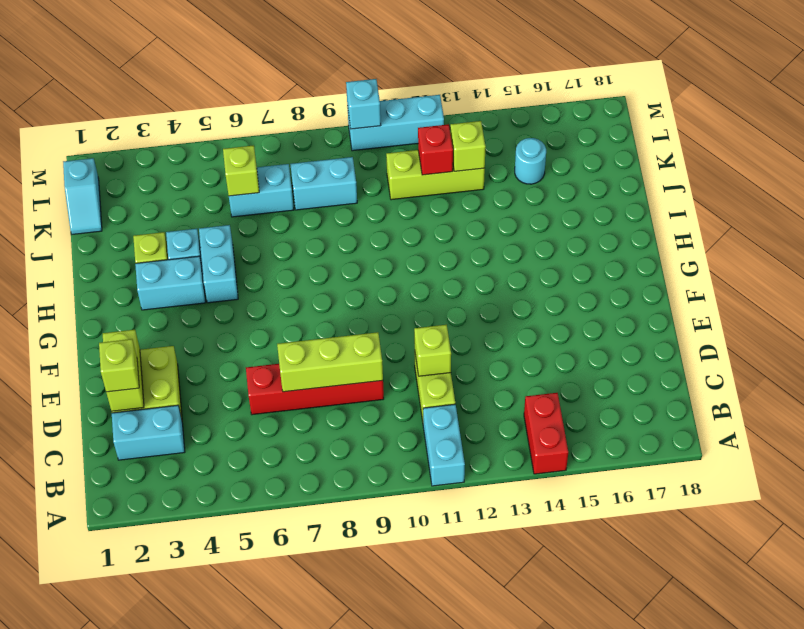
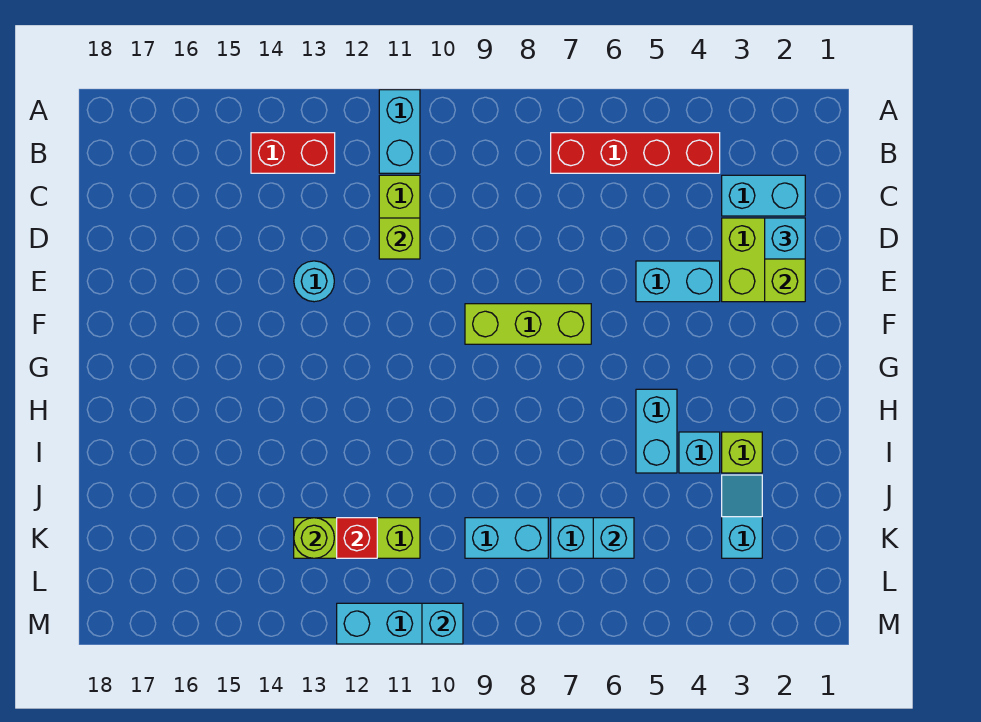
red 1x2 brick [524,393,568,474] -> red 1x2 brick turned to [251,133,335,173]
lime 1x1 brick [99,339,139,392] -> cyan 1x1 brick [765,218,805,259]
red 1x4 brick [246,364,384,415] -> red 1x4 brick moved to [551,133,720,173]
lime 1x3 brick [277,332,383,392] -> lime 1x3 brick moved to [465,304,591,344]
cyan 1x2 brick [135,256,206,310] -> cyan 1x2 brick moved to [636,261,720,302]
cyan 1x2 slope [63,158,102,234] -> cyan 1x2 slope moved to [722,475,762,558]
lime 1x1 brick [223,145,259,196] -> cyan 1x1 brick [593,518,634,558]
lime 1x1 brick [450,121,486,171] -> lime 1x1 round brick [294,518,334,558]
cyan 1x1 round brick [515,138,546,184] -> cyan 1x1 round brick moved to [294,261,334,302]

